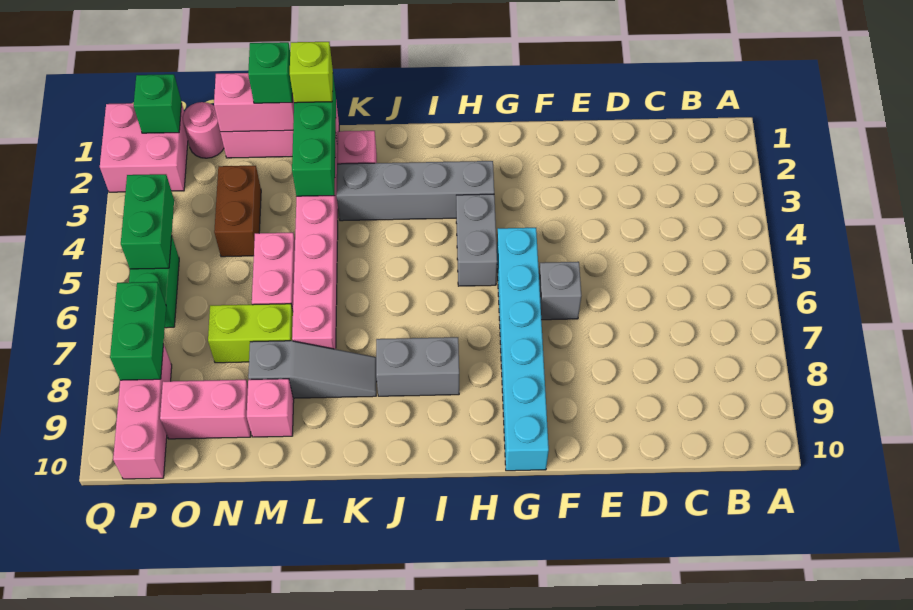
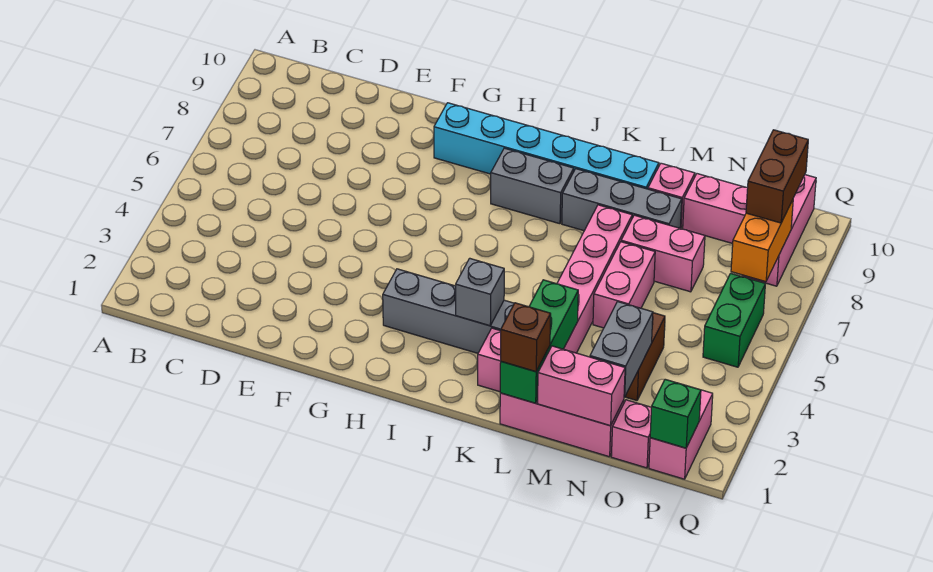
grey 1x1 brick [539,262,581,320] -> grey 1x1 brick moved to [456,258,504,326]
cyan 1x6 brick [497,228,549,471] -> cyan 1x6 brick turned to [434,103,659,189]
grey 1x2 brick [456,194,497,286] -> grey 1x2 brick moved to [590,302,653,397]
grey 1x3 slope [248,341,377,398] -> grey 1x3 brick [562,169,682,231]
lime 1x1 brick [290,42,333,103] -> brown 1x1 brick [501,303,551,372]
green 1x1 brick [248,42,293,103] -> none
lime 1x2 brick [208,304,293,363] -> pink 1x2 brick [621,215,705,292]
pink 1x1 round brick [182,102,224,158] -> pink 1x1 brick [611,400,651,468]
pink 2x2 brick [100,103,188,192] -> pink 1x2 brick [649,390,713,479]
green 1x2 brick [121,174,174,269] -> none
green 1x2 brick [110,282,166,380] -> orange 1x2 brick [731,200,793,282]
none -> brown 1x2 brick [746,130,808,223]

